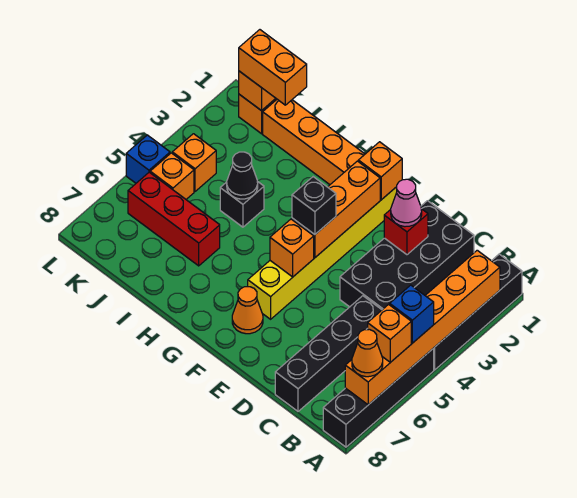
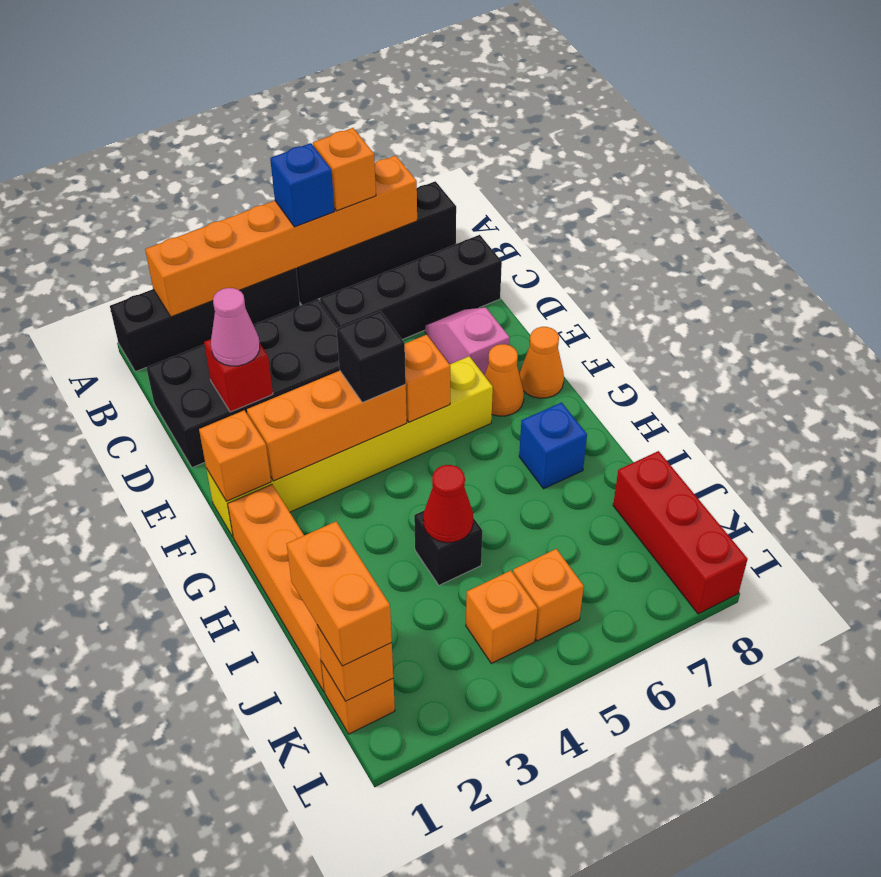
orange 1x1 cone [352,329,383,377] -> orange 1x1 cone moved to [520,327,564,398]
none -> pink 1x2 slope [425,308,510,376]
black 1x1 cone [227,152,258,199] -> red 1x1 cone [423,465,473,543]
red 1x3 brick [128,172,220,266] -> red 1x3 brick moved to [613,451,748,614]
blue 1x1 brick [126,135,170,183] -> blue 1x1 brick moved to [519,403,587,489]

